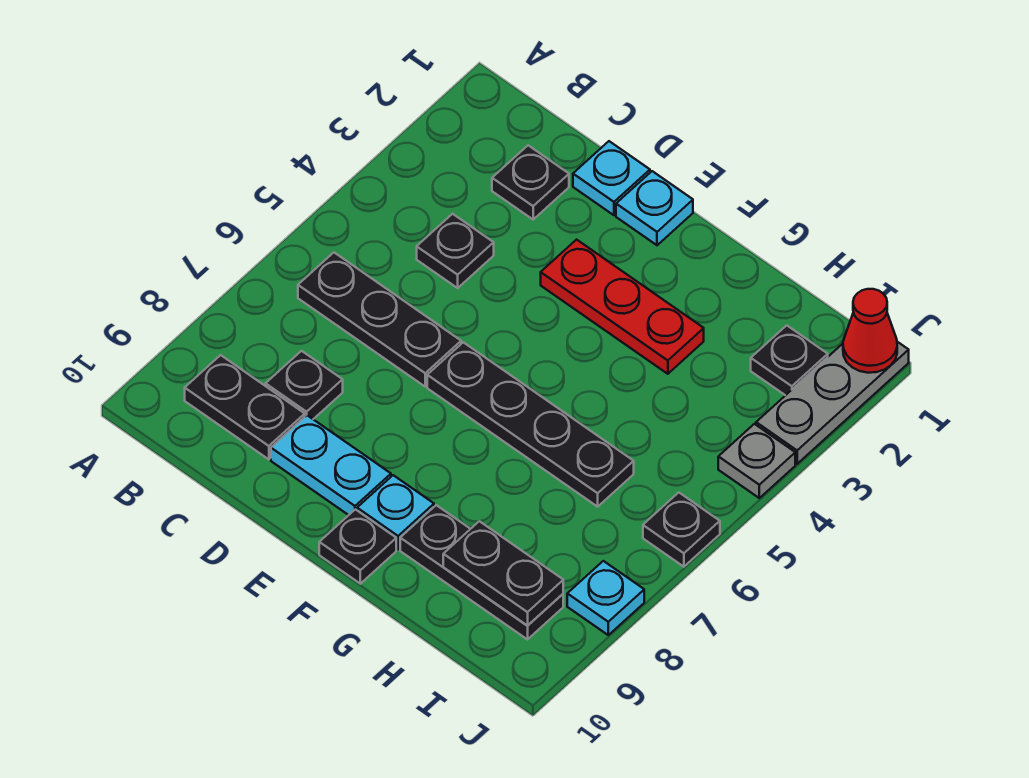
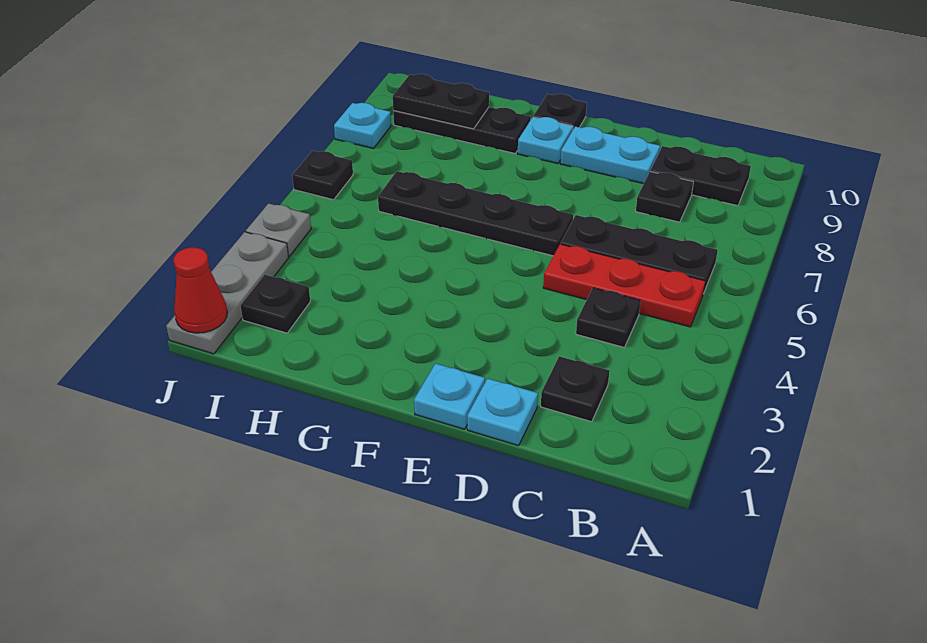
red 1x3 plate [541,240,704,374] -> red 1x3 plate moved to [543,244,705,327]

